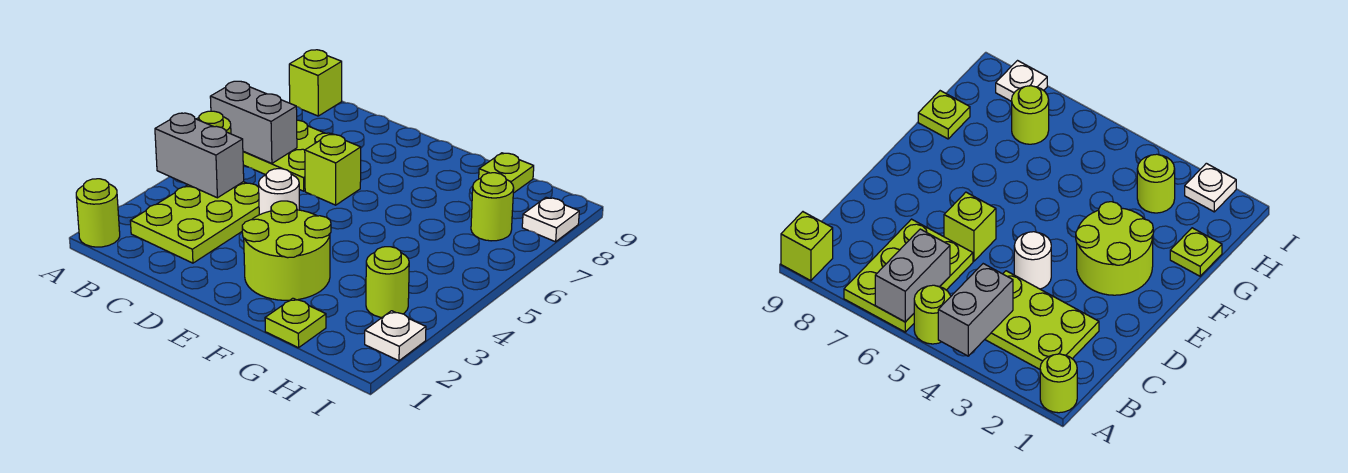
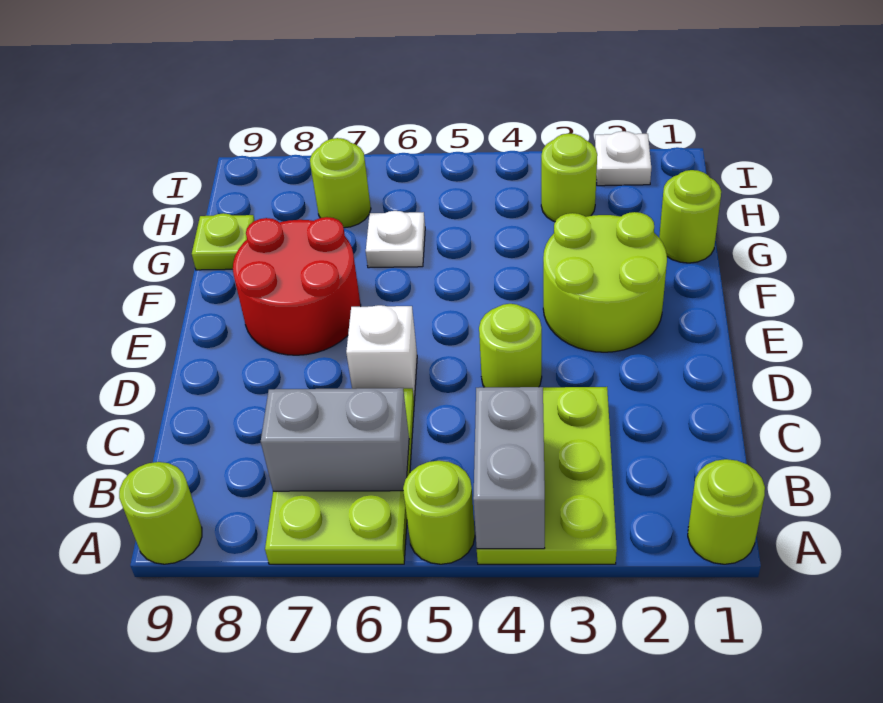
grey 1x2 brick [210,81,297,163] -> grey 1x2 brick turned to [261,388,409,491]
lime 1x1 brick [289,50,342,116] -> lime 1x1 round brick [119,462,202,564]
lime 2x3 plate [130,182,259,263] -> lime 2x3 plate turned to [477,387,617,564]
white 1x1 round brick [259,169,300,215] -> lime 1x1 round brick [479,304,542,387]
lime 1x1 brick [305,134,361,205] -> white 1x1 brick [346,305,417,401]
none -> red 2x2 round brick [233,217,361,355]
lime 1x1 plate [265,298,326,348] -> lime 1x1 round brick [659,170,721,263]
white 1x1 plate [522,197,579,242] -> white 1x1 plate moved to [366,211,425,268]

